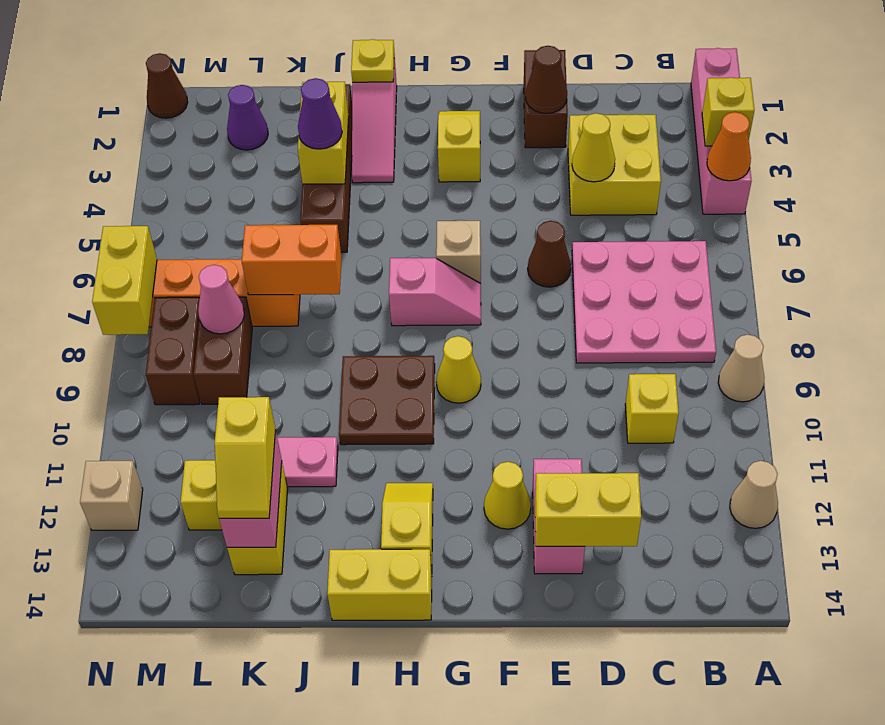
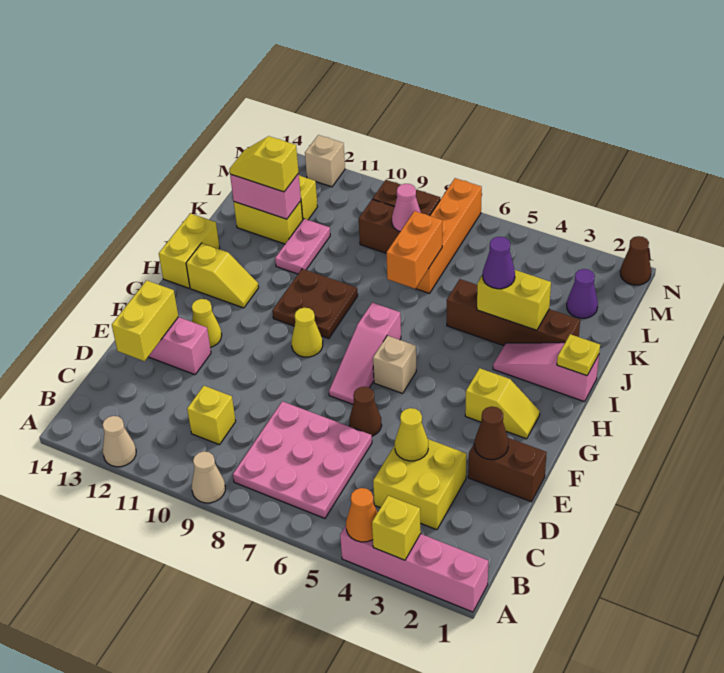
pink 1x2 slope [389,258,481,326] -> pink 1x3 slope [329,303,401,404]
yellow 1x2 brick [92,226,157,335] -> none

